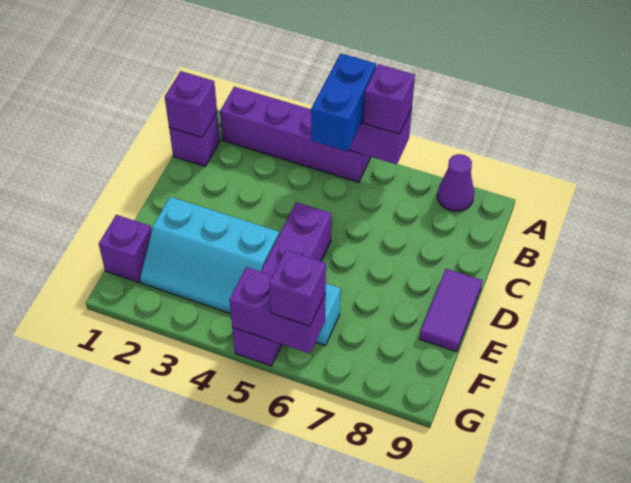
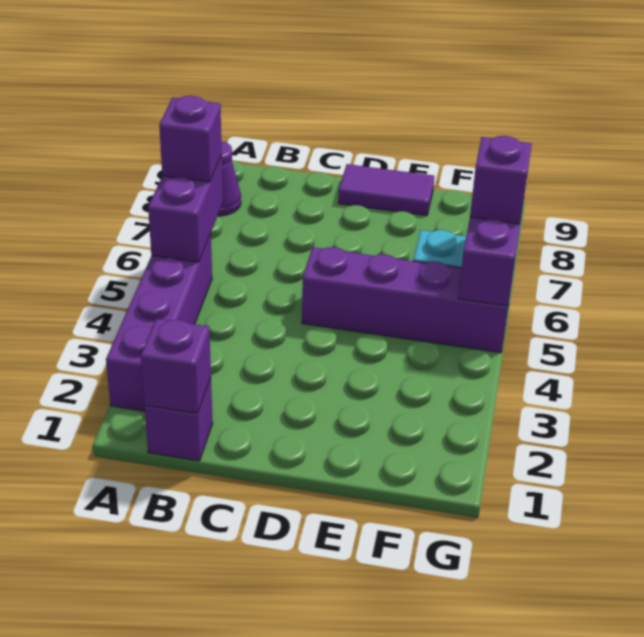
blue 1x2 brick [311,53,376,151] -> none
cyan 2x3 slope [140,197,279,313] -> none
purple 1x1 brick [99,215,152,282] -> none

